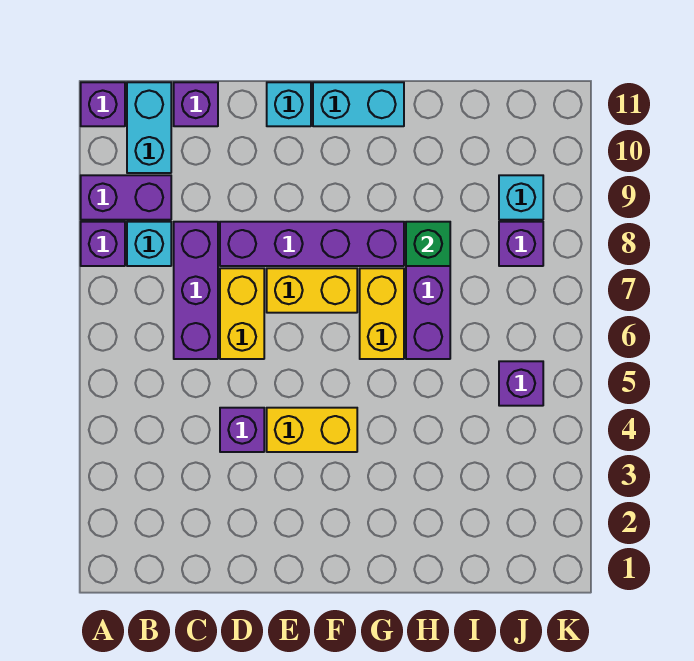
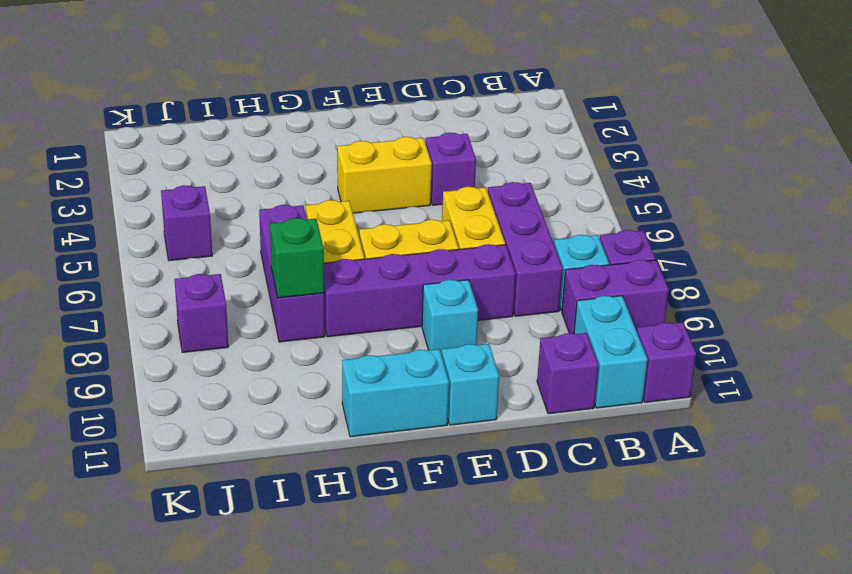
cyan 1x1 brick [499,175,543,220] -> cyan 1x1 brick moved to [422,280,478,355]

